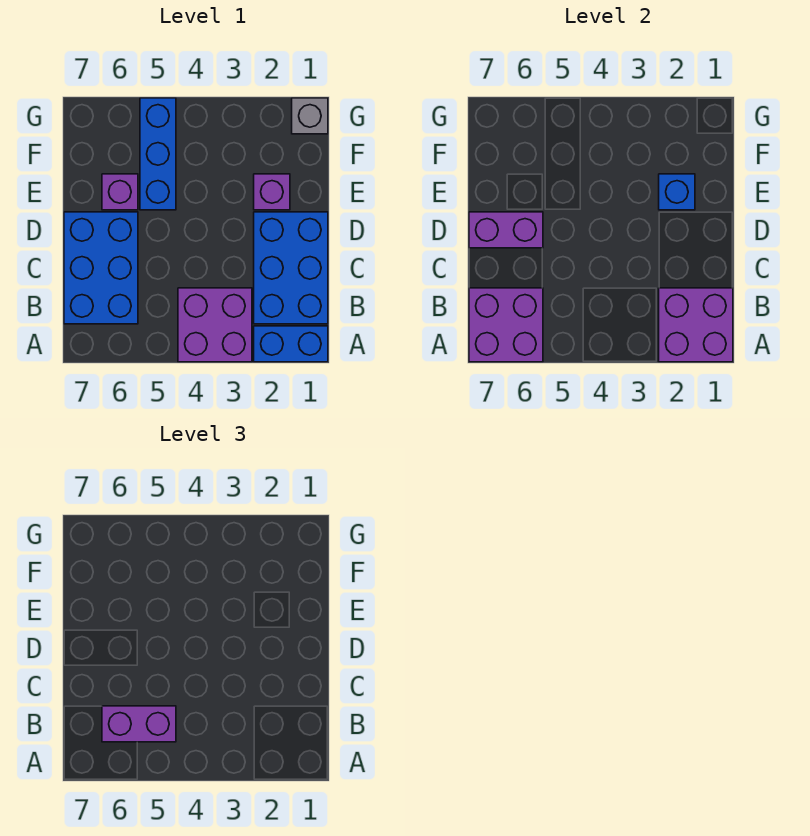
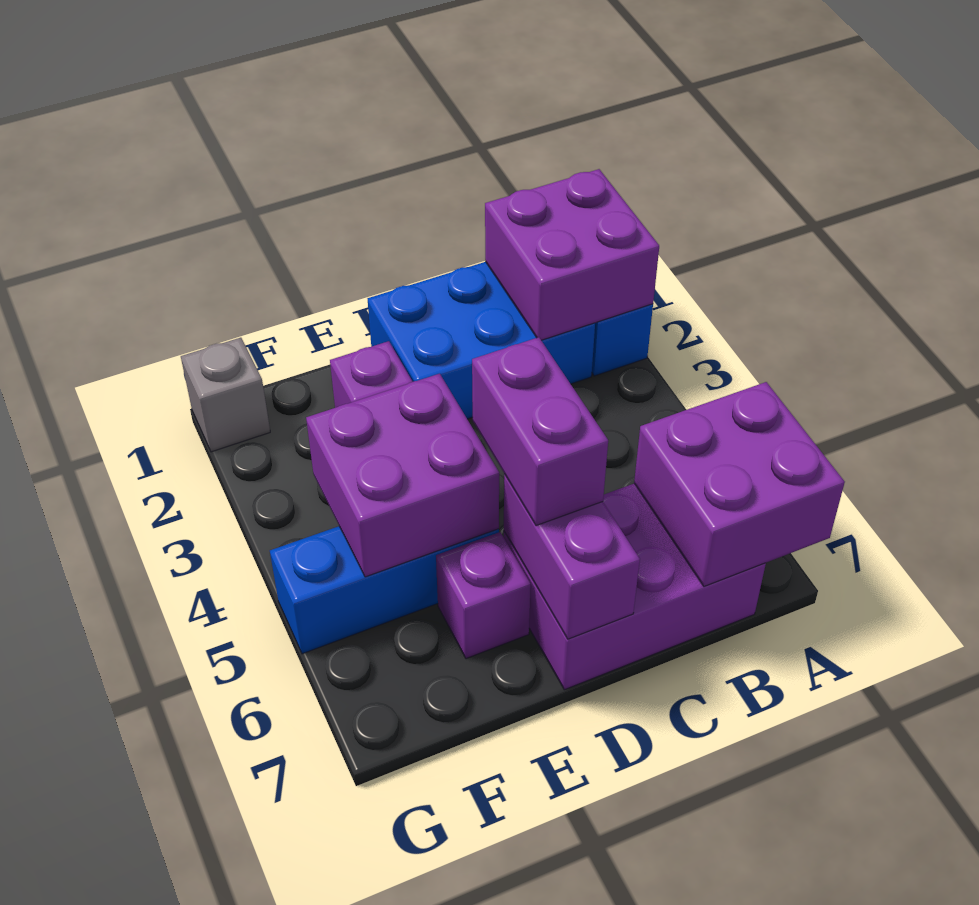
purple 2x2 brick [178,288,252,362] -> purple 2x2 brick moved to [306,374,499,577]
purple 1x2 brick [102,706,176,742] -> purple 1x2 brick moved to [472,337,608,526]
blue 2x3 brick [64,212,138,324] -> purple 2x3 brick [504,484,766,690]
blue 1x1 brick [659,174,695,210] -> none

